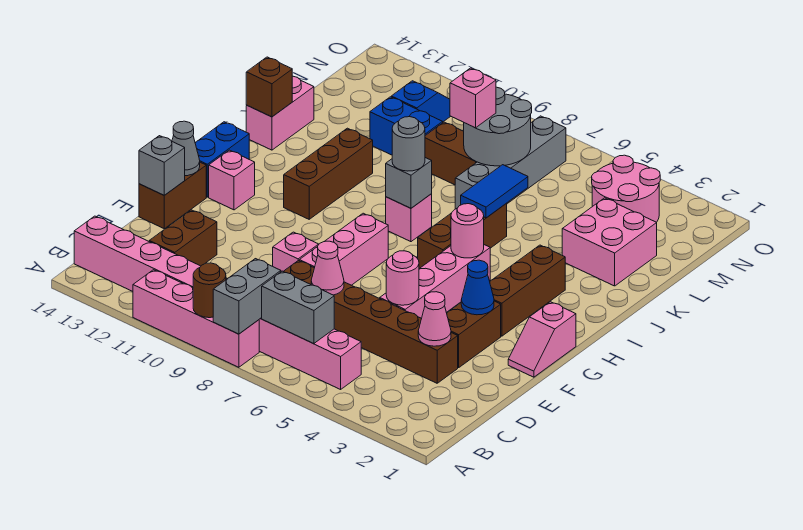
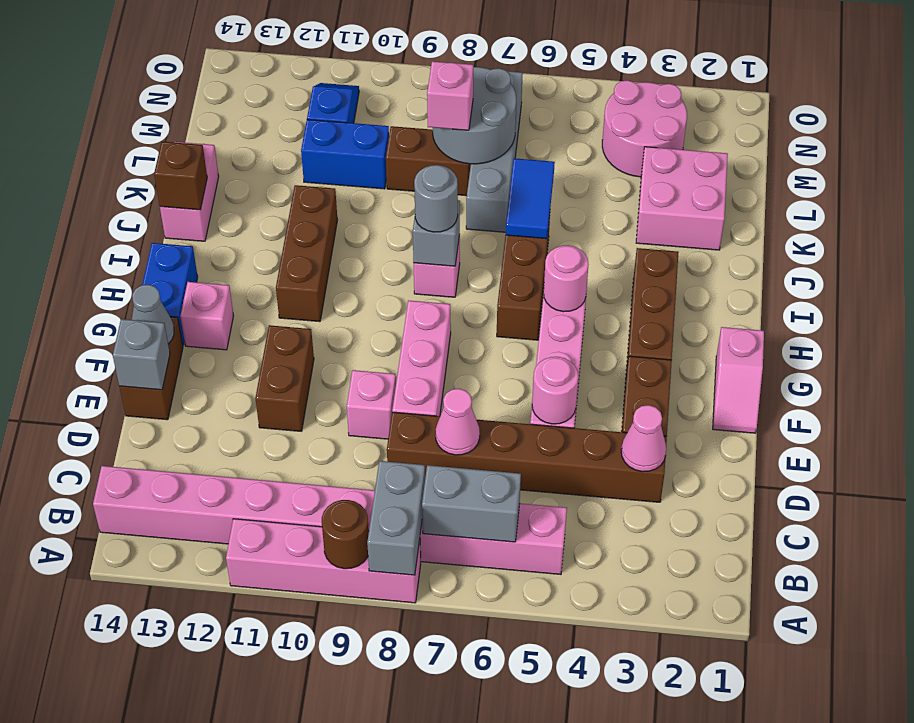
brown 1x2 brick [149,210,217,266] -> brown 1x2 brick moved to [255,325,314,431]
blue 1x1 cone [461,260,494,315] -> none

